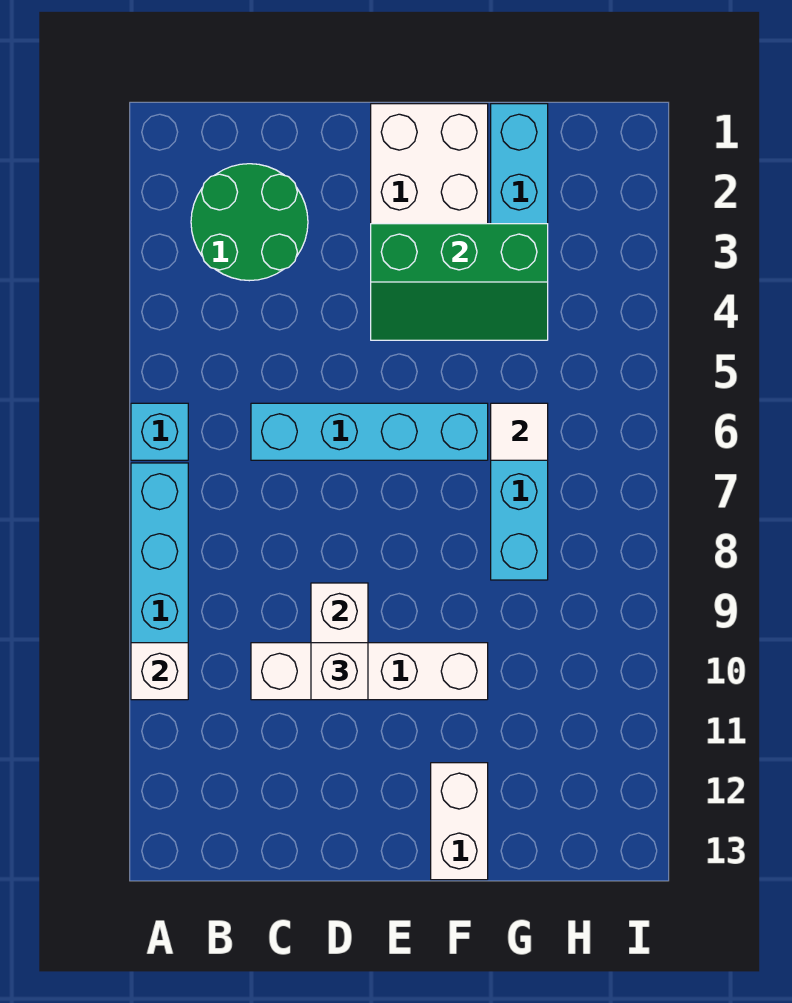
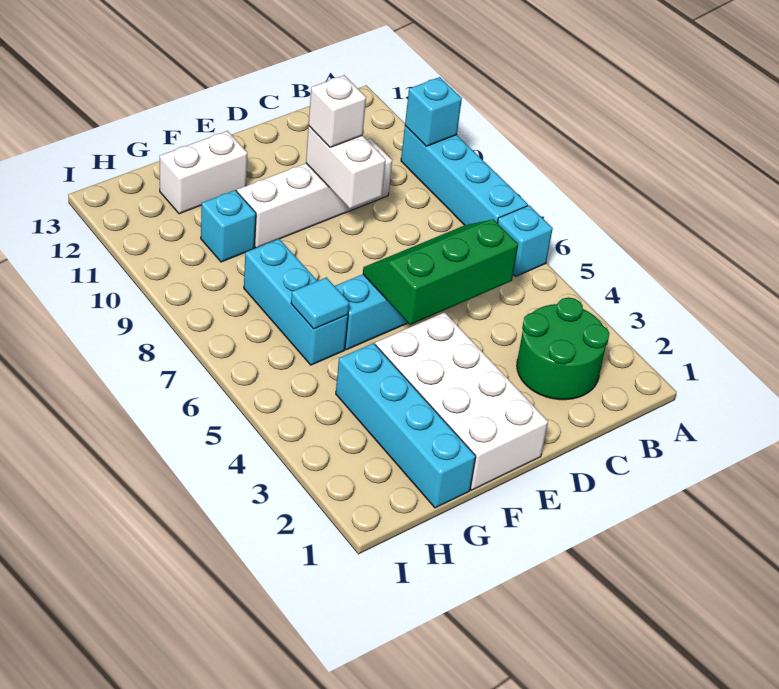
white 1x1 brick [131,643,188,700] -> cyan 1x1 brick [405,77,462,146]
green 2x3 slope [371,224,548,340] -> green 2x3 slope moved to [363,219,518,325]
white 1x2 brick [431,763,488,880] -> white 1x2 brick turned to [160,131,247,214]
white 1x1 tile [491,403,548,460] -> cyan 1x1 tile [291,277,349,329]
none -> cyan 1x1 brick [201,190,256,262]

